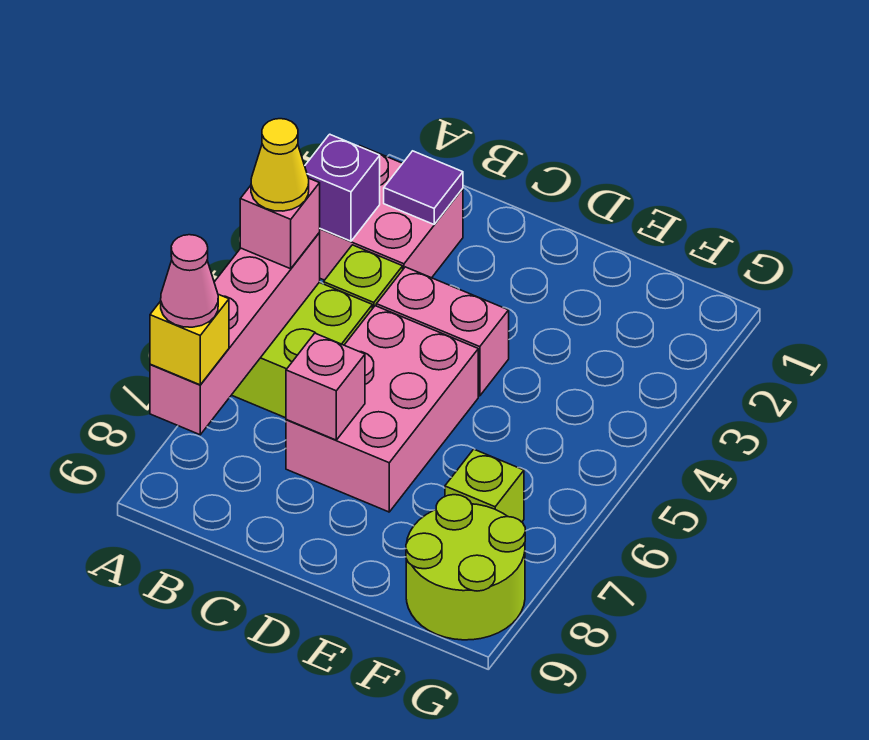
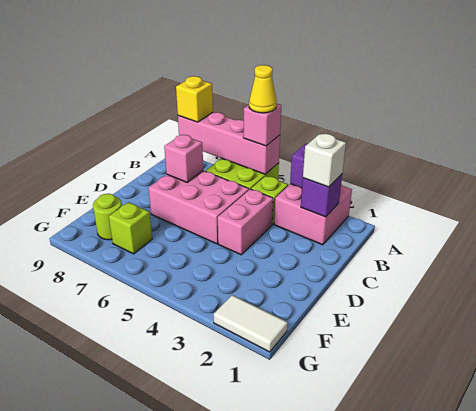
pink 1x1 cone [161,235,218,327] -> none
purple 1x1 tile [384,151,463,224] -> purple 1x1 brick [301,174,342,217]
none -> white 1x1 brick [303,134,346,187]
lime 2x2 round brick [406,495,525,640] -> lime 1x1 round brick [93,194,122,240]
none -> white 1x2 tile [214,295,288,352]

